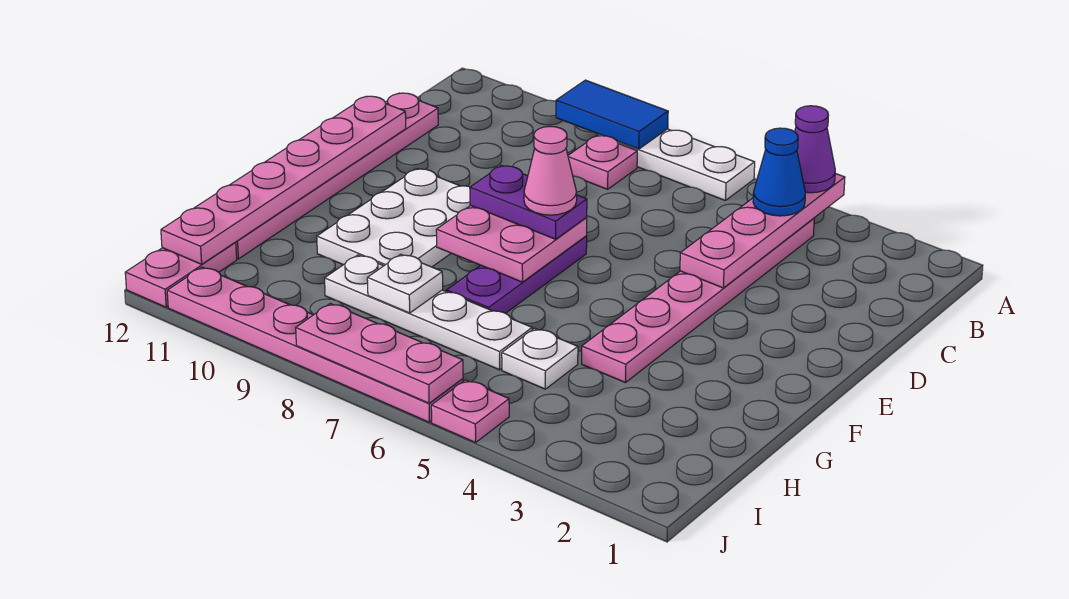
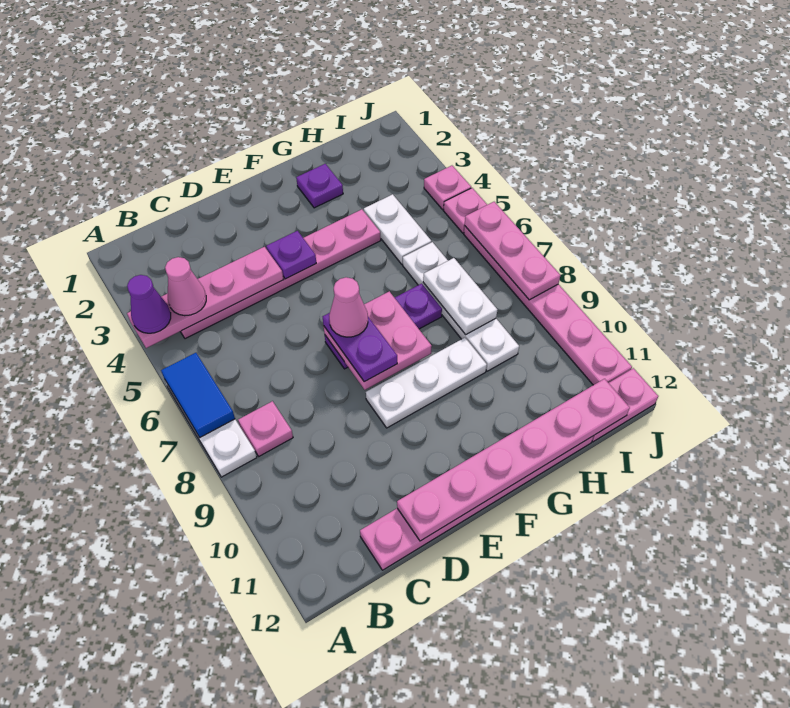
blue 1x2 tile [556,80,668,149] -> blue 1x2 tile moved to [161,353,235,438]
blue 1x1 cone [753,128,805,216] -> pink 1x1 cone [165,257,206,316]
none -> purple 1x1 plate [266,231,316,279]
white 2x3 plate [317,169,470,267] -> white 1x3 plate [366,338,487,428]
none -> purple 1x1 plate [296,164,343,208]
white 1x1 plate [502,328,578,389] -> white 1x2 plate [364,194,431,264]
white 1x1 plate [367,254,443,313] -> white 1x2 plate [423,258,497,335]
none -> pink 1x1 plate [424,166,471,209]

